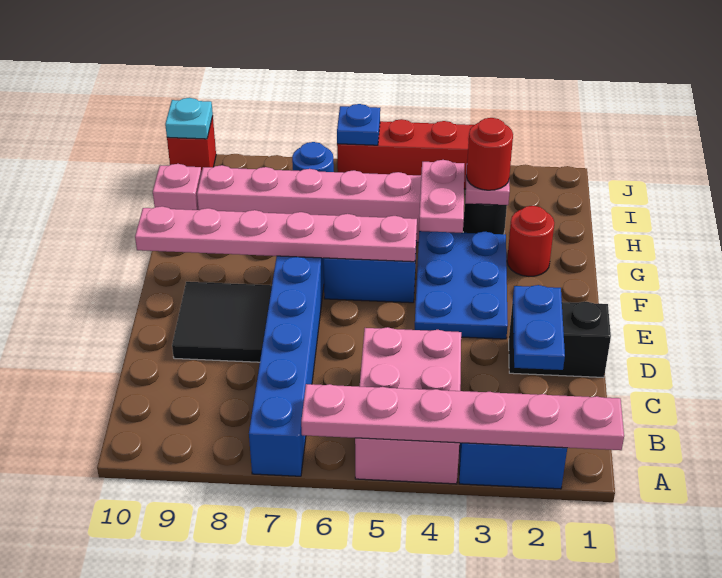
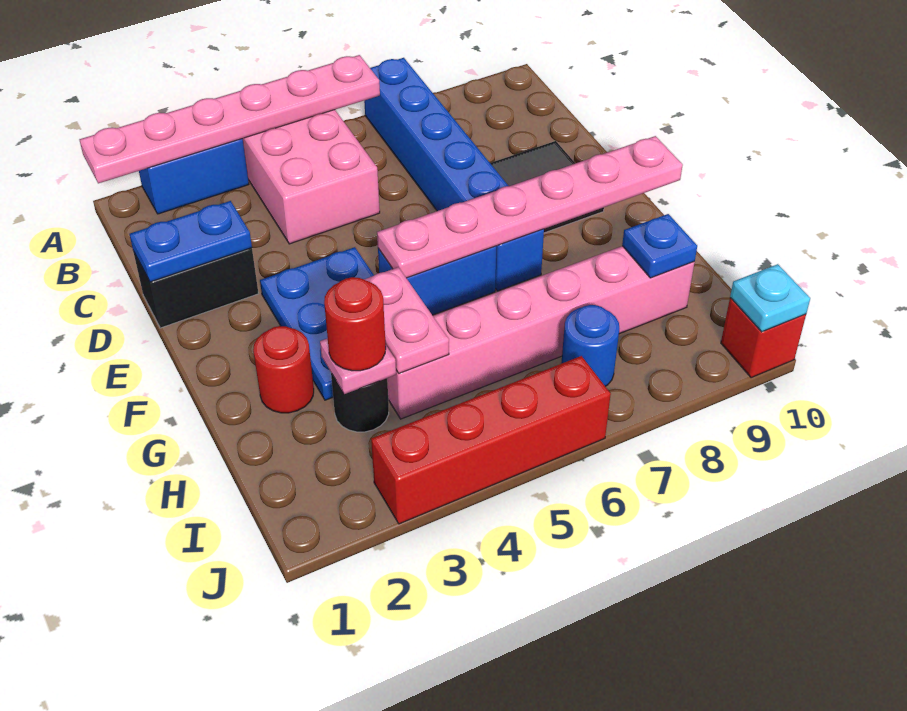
blue 1x2 plate [513,285,565,370] -> blue 1x2 plate turned to [130,201,252,282]
pink 1x1 brick [153,164,201,210] -> none
blue 1x1 plate [337,104,380,145] -> blue 1x1 plate moved to [622,214,697,278]

